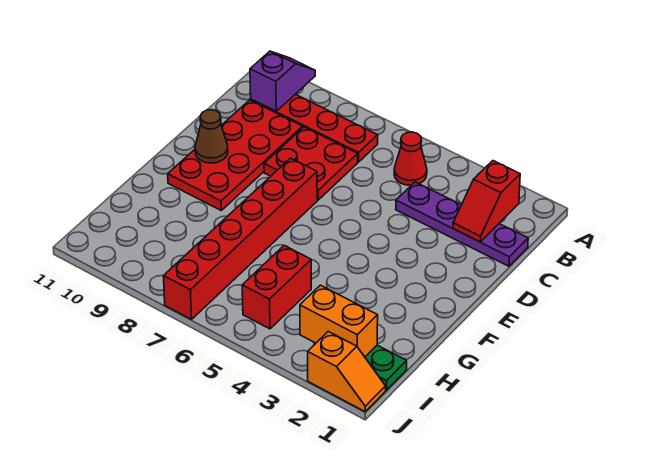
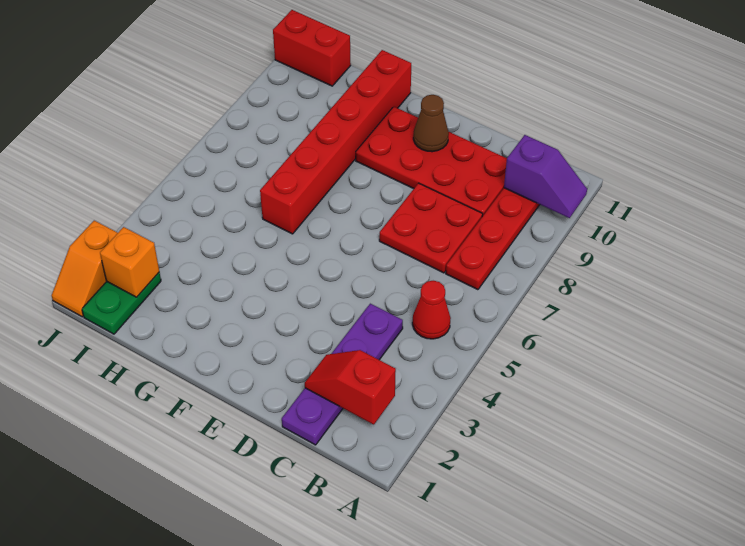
red 1x6 brick [164,158,317,319] -> red 1x6 brick turned to [260,50,411,234]
red 1x2 brick [242,246,311,329] -> red 1x2 brick moved to [273,10,351,86]
orange 1x2 brick [300,285,378,357] -> orange 1x1 brick [100,227,159,297]

